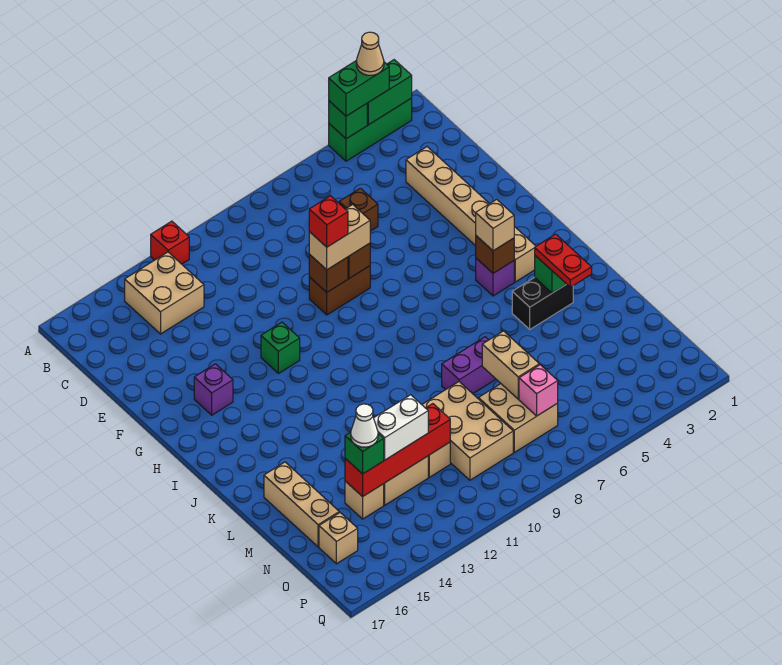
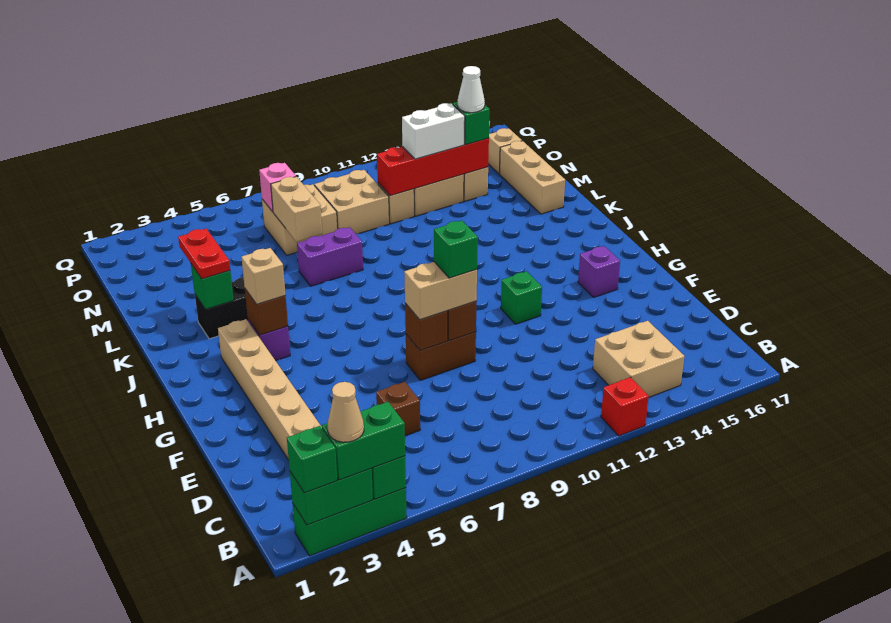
none -> green 1x1 brick [287,426,337,493]
red 1x1 brick [309,196,348,247] -> green 1x1 brick [434,221,478,278]
tan 2x3 brick [422,382,513,480] -> tan 2x2 brick [314,170,389,234]

